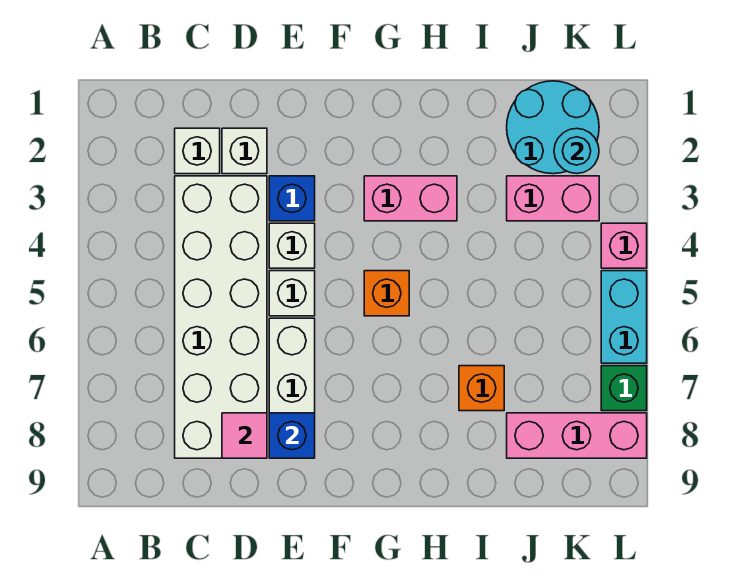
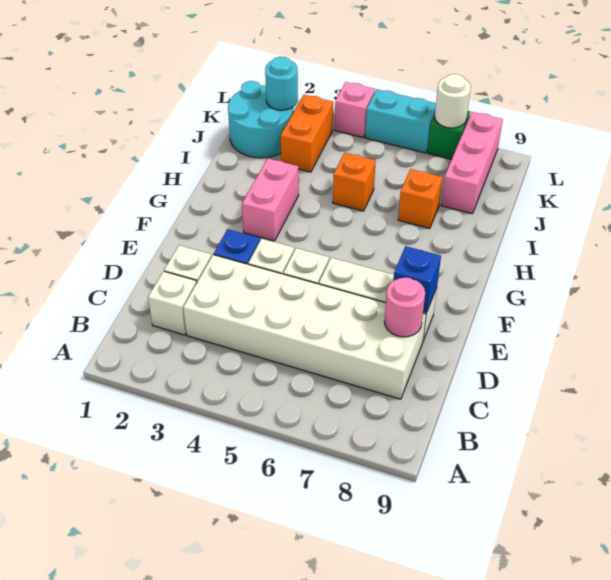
pink 1x1 tile [222,413,267,458] -> pink 1x1 round brick [384,278,425,337]
orange 1x1 brick [364,271,409,316] -> orange 1x1 brick moved to [333,153,376,211]
pink 1x2 brick [507,176,599,221] -> orange 1x2 brick [281,95,333,172]
none -> white 1x1 round brick [435,74,471,128]

